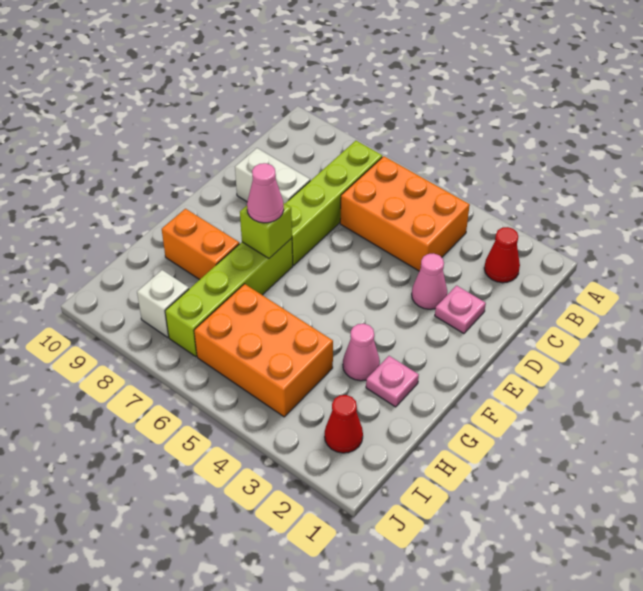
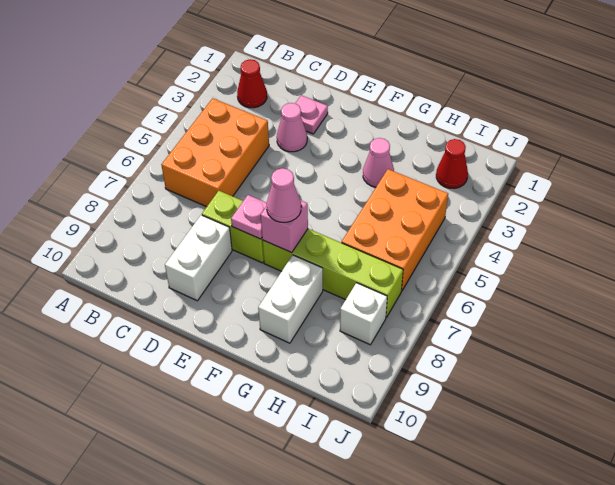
lime 1x4 brick [285,141,382,265] -> lime 1x2 brick [202,191,264,263]
lime 1x1 brick [240,203,292,258] -> pink 1x1 brick [261,200,308,253]
pink 1x1 plate [366,356,419,407] -> pink 1x1 plate moved to [231,195,267,239]
orange 1x2 brick [162,209,239,280] -> white 1x2 brick [258,255,323,343]

